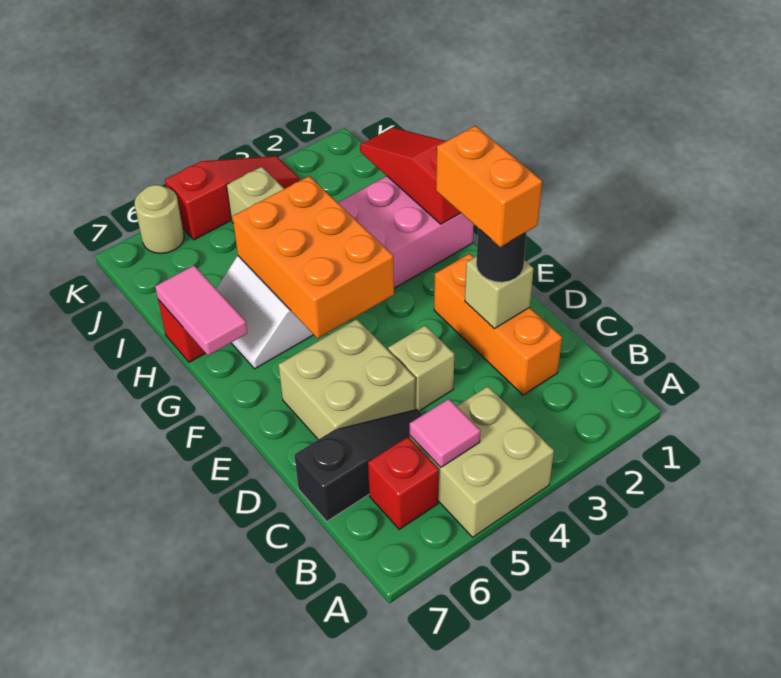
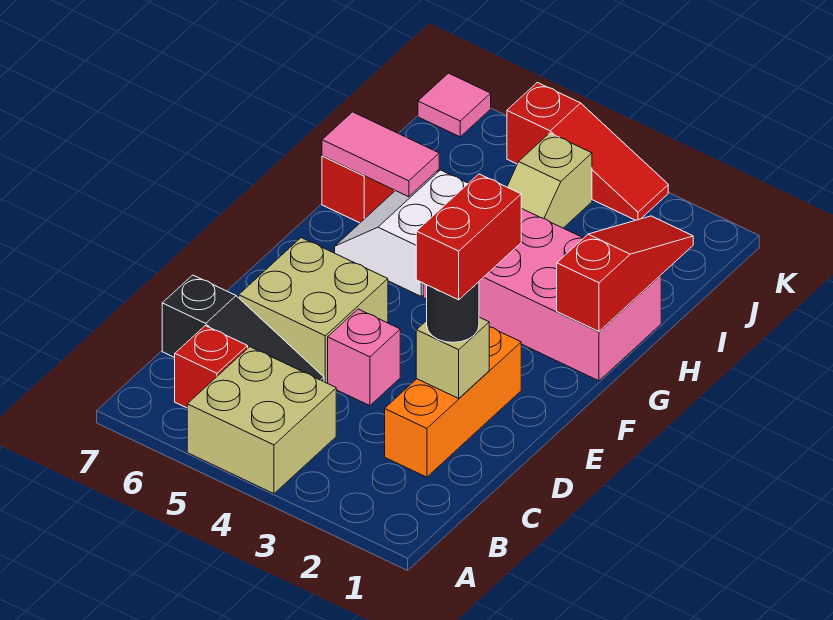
pink 1x1 tile [410,399,480,467] -> pink 1x1 tile moved to [418,73,491,137]
orange 1x2 brick [436,126,542,247] -> red 1x2 brick [416,174,521,300]
tan 1x1 brick [388,326,454,411] -> pink 1x1 brick [328,309,400,406]
orange 2x3 brick [232,176,394,339] -> none
pink 1x2 tile [155,266,247,355] -> pink 1x2 tile turned to [322,112,439,197]
tan 1x1 round brick [135,185,184,254] -> none

